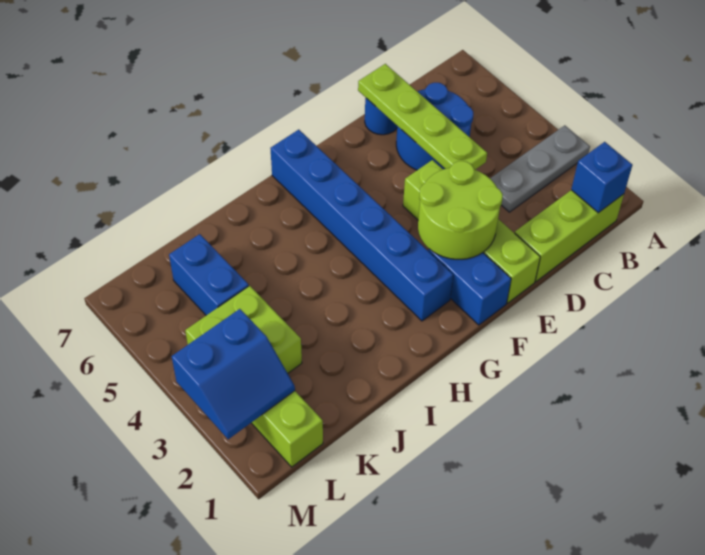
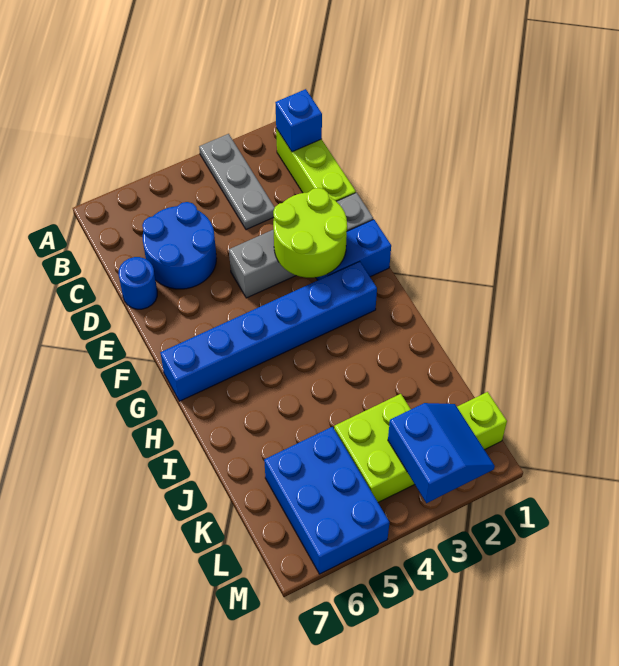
lime 1x4 plate [358,64,487,170] -> none
lime 1x4 brick [403,160,540,303] -> grey 1x4 brick [229,193,373,298]
blue 1x2 brick [169,234,249,315] -> blue 2x3 brick [264,427,390,574]

